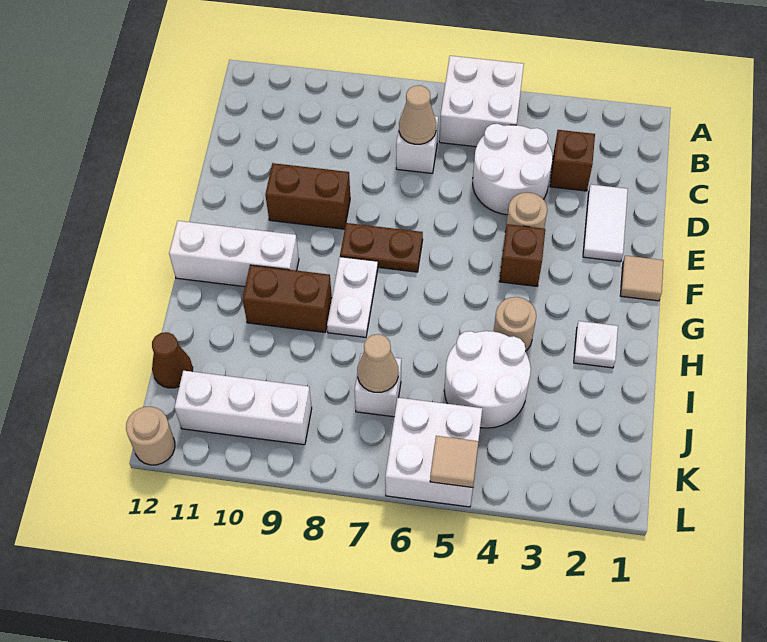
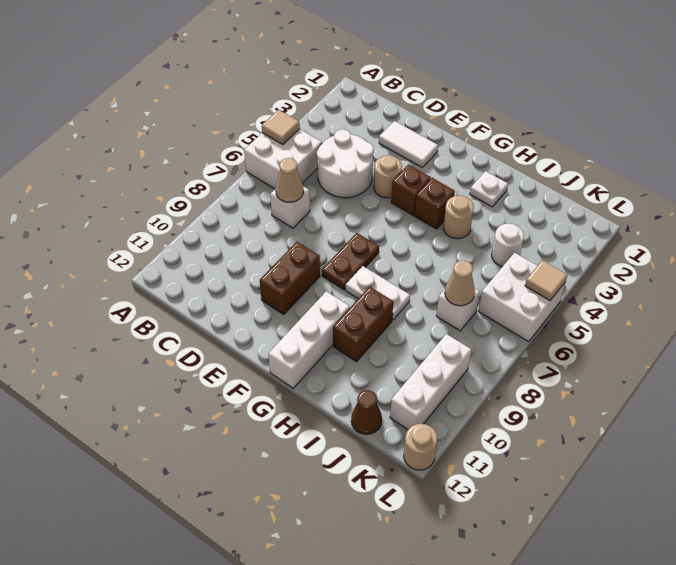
brown 1x1 brick [550,130,595,191] -> brown 1x1 brick moved to [414,178,455,229]
tan 1x1 tile [620,256,664,301] -> tan 1x1 tile moved to [262,110,300,145]
white 2x2 round brick [444,331,531,428] -> white 1x1 round brick [492,224,524,267]

